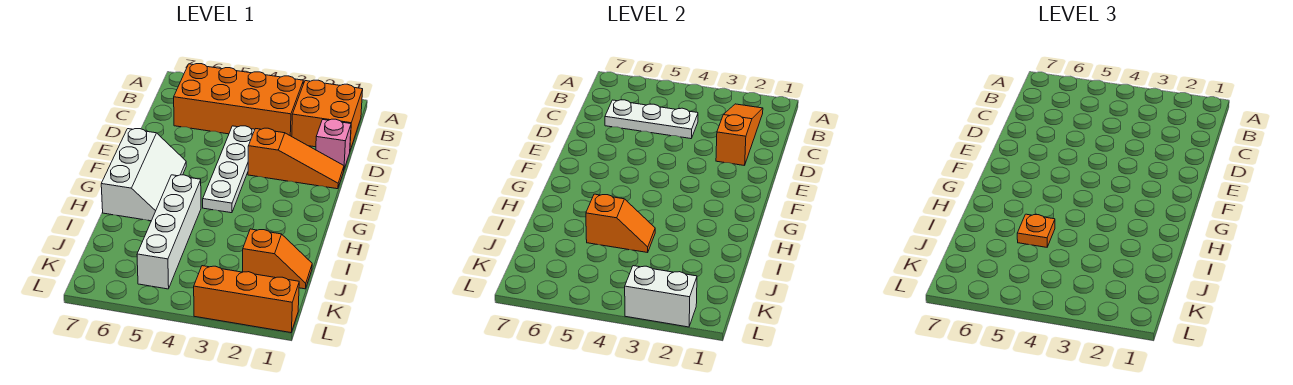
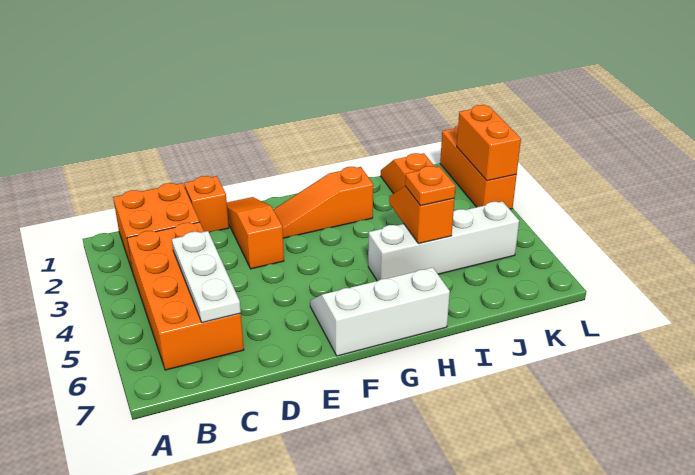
orange 1x3 slope [716,104,763,166] -> orange 1x3 slope moved to [273,167,373,238]
pink 1x1 brick [316,119,351,169] -> orange 1x1 brick [184,176,229,232]
white 1x4 plate [203,126,255,213] -> none
white 1x2 brick [625,266,697,327] -> orange 1x2 brick [457,105,521,181]

